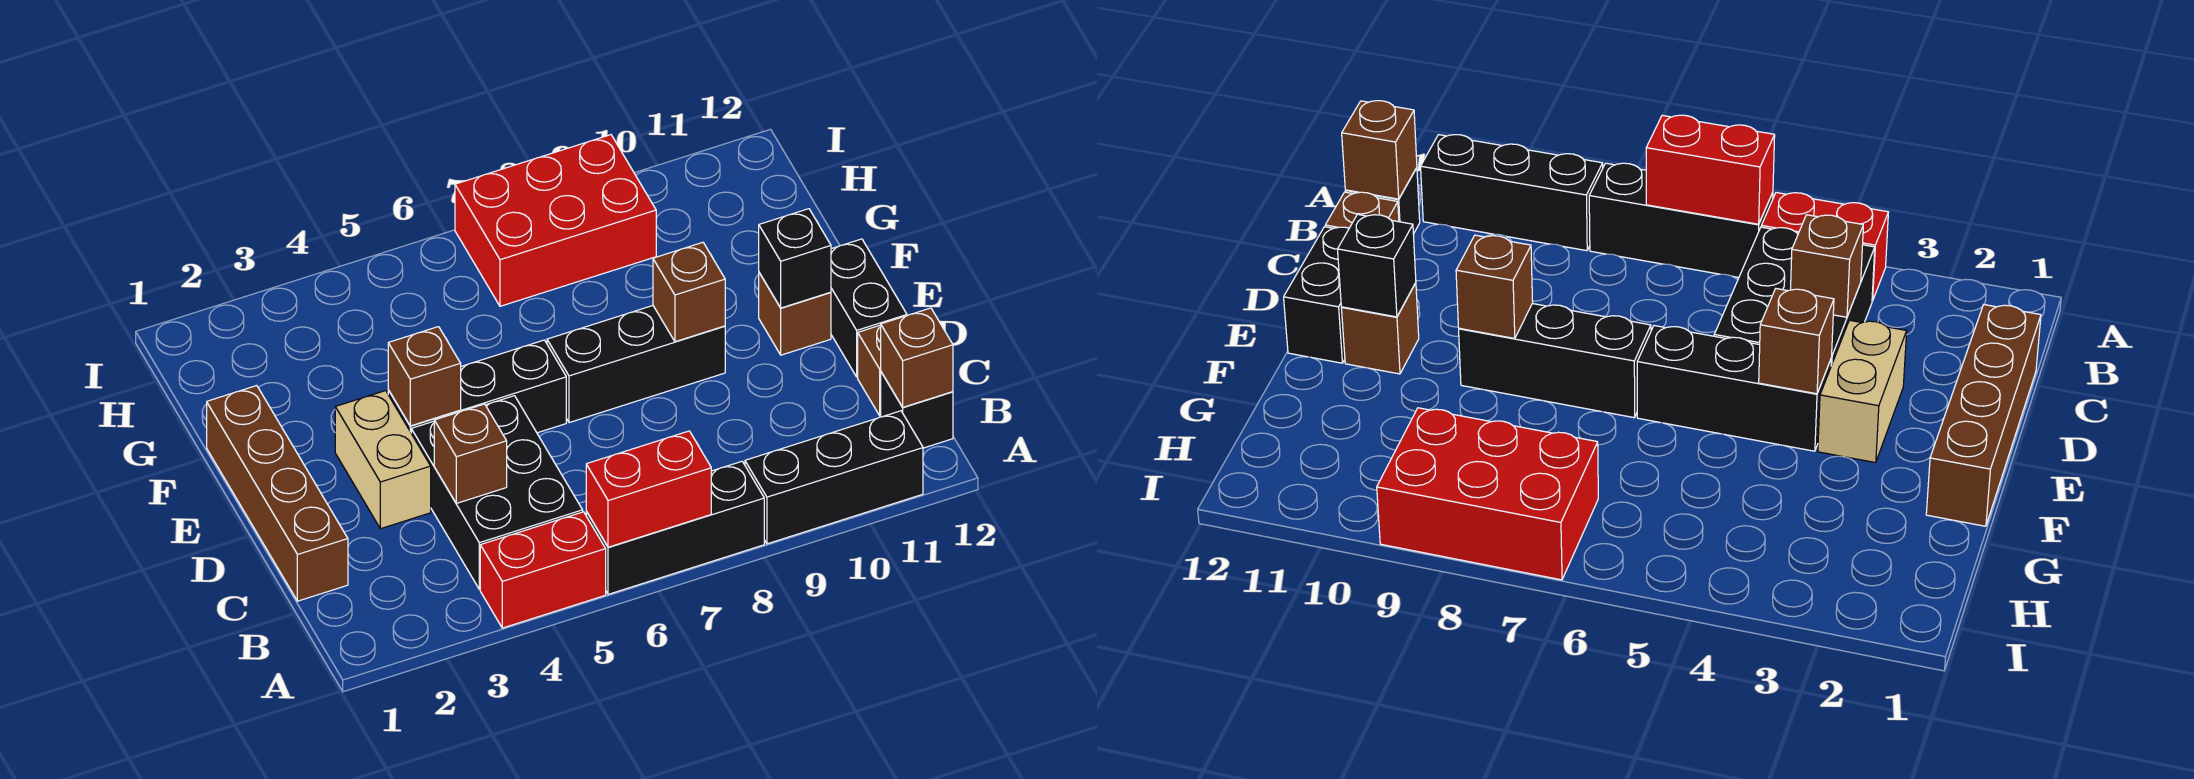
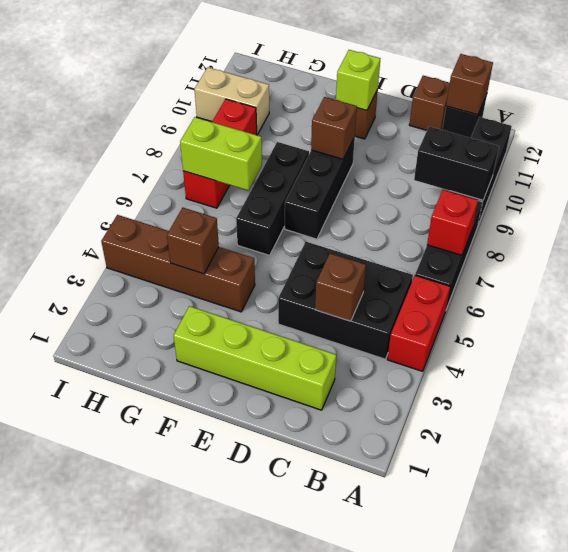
red 1x2 brick [586,431,711,547] -> red 1x1 brick [427,190,478,255]
brown 1x4 brick [207,386,348,601] -> brown 1x4 brick moved to [101,215,255,312]
none -> lime 1x4 brick [174,306,336,410]
tan 1x2 brick [335,391,431,529] -> tan 1x2 brick moved to [194,67,269,135]
black 1x2 brick [831,239,907,377] -> black 1x2 brick moved to [414,126,499,200]
black 1x3 brick [388,340,566,433] -> black 1x3 brick moved to [236,142,309,255]
brown 1x1 brick [388,327,461,426] -> brown 1x1 brick moved to [167,208,219,274]
black 1x1 brick [759,209,831,308] -> lime 1x1 brick [336,50,380,110]
none -> lime 1x2 brick [180,117,262,191]
red 2x3 brick [455,135,656,306] -> red 1x3 brick [183,99,257,208]

